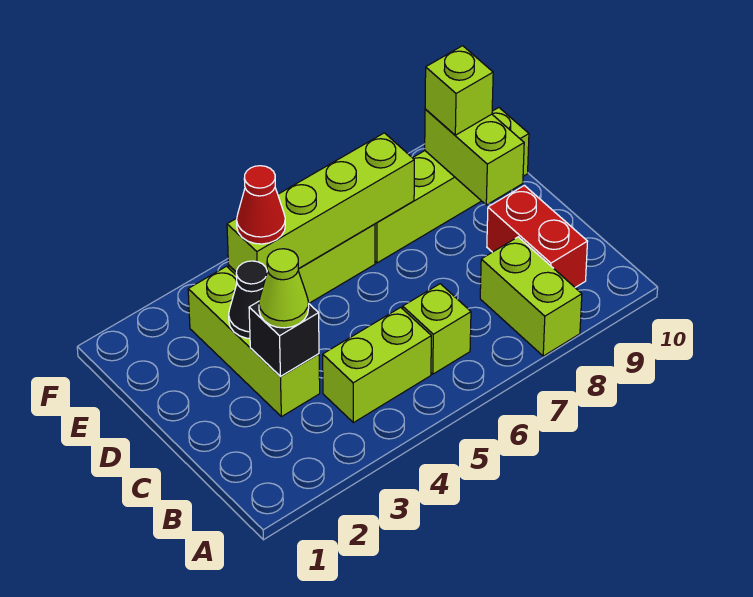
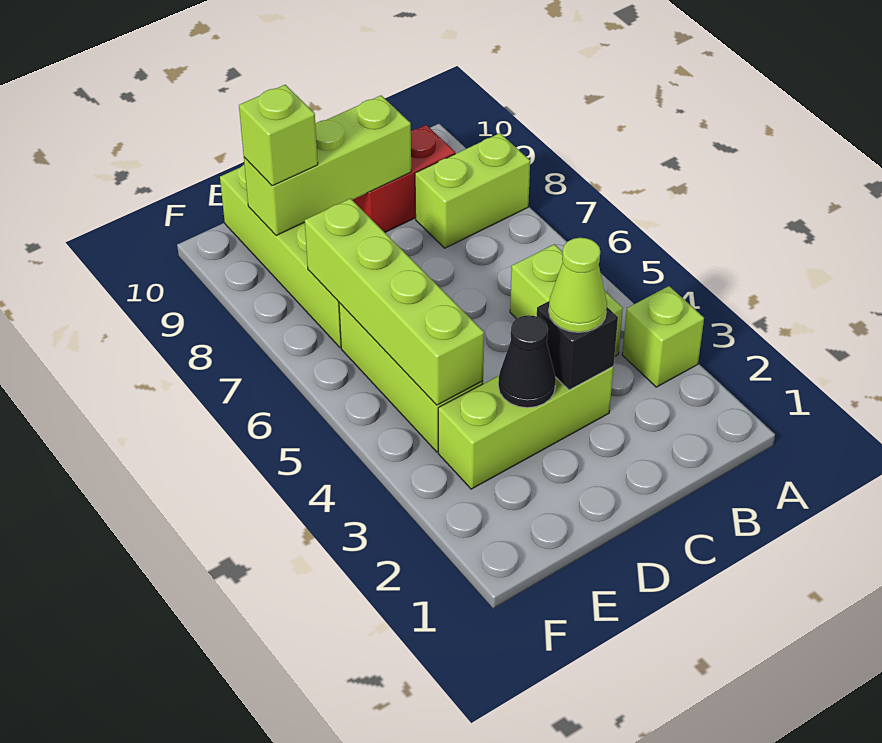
lime 1x1 brick [403,284,471,374] -> lime 1x1 brick moved to [622,286,704,387]
lime 1x2 brick [425,109,524,205] -> lime 1x3 brick [244,95,411,236]
red 1x1 cone [237,166,285,244] -> none

